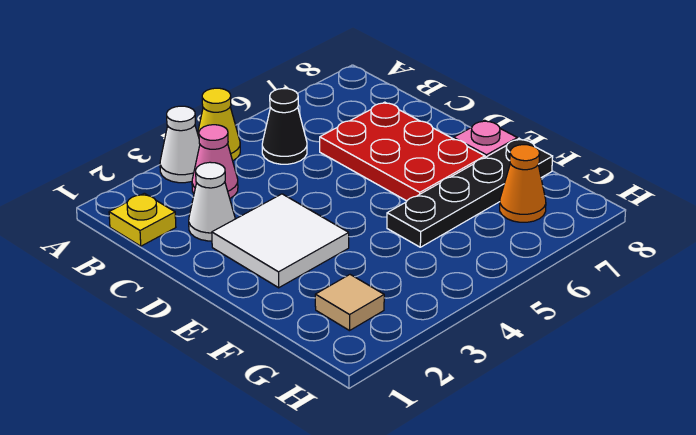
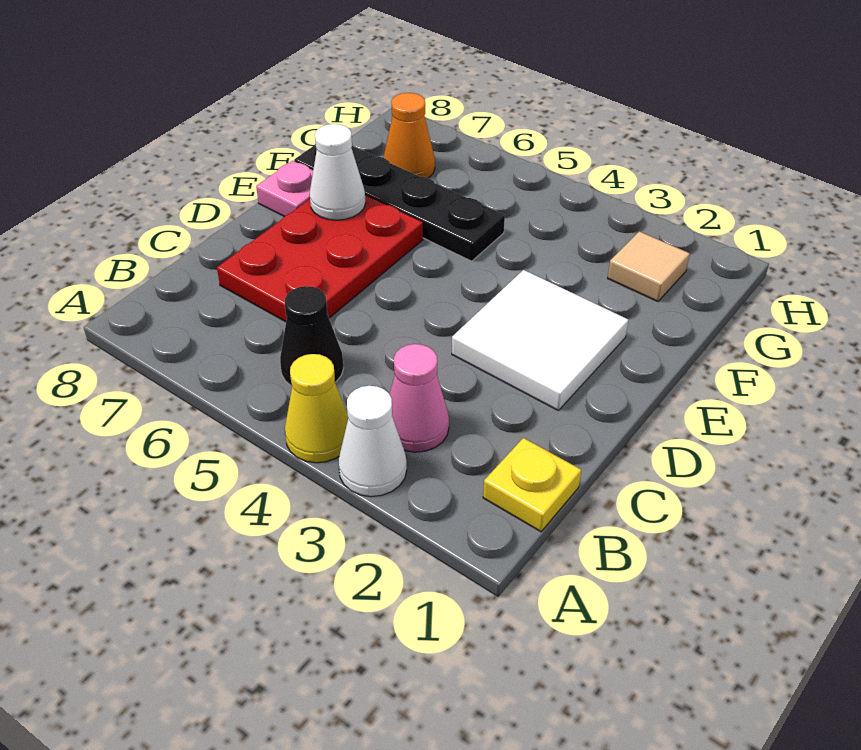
white 1x1 cone [189,162,235,241] -> white 1x1 cone moved to [310,124,366,220]

